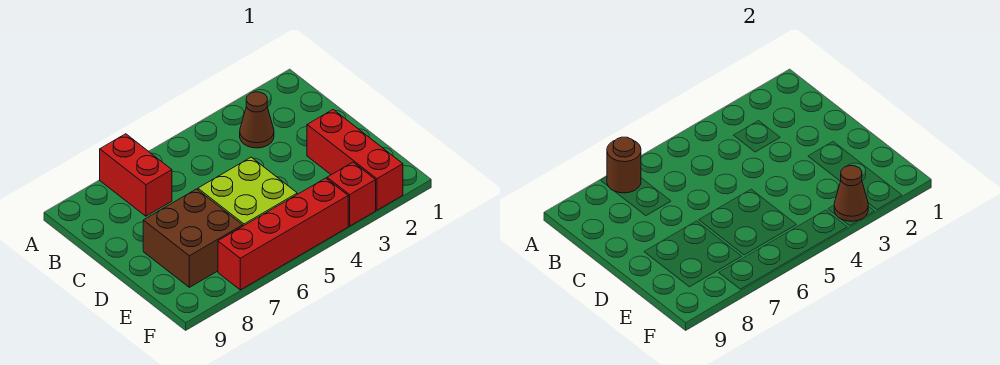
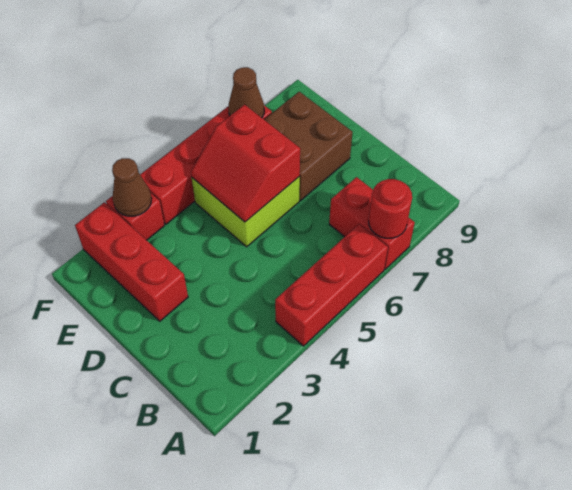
none -> red 1x3 brick [275,224,388,346]
brown 1x1 round brick [607,137,641,193] -> red 1x1 round brick [369,179,412,238]
brown 1x1 cone [240,92,274,148] -> brown 1x1 cone moved to [228,67,264,118]
none -> red 2x2 slope [191,105,300,222]

